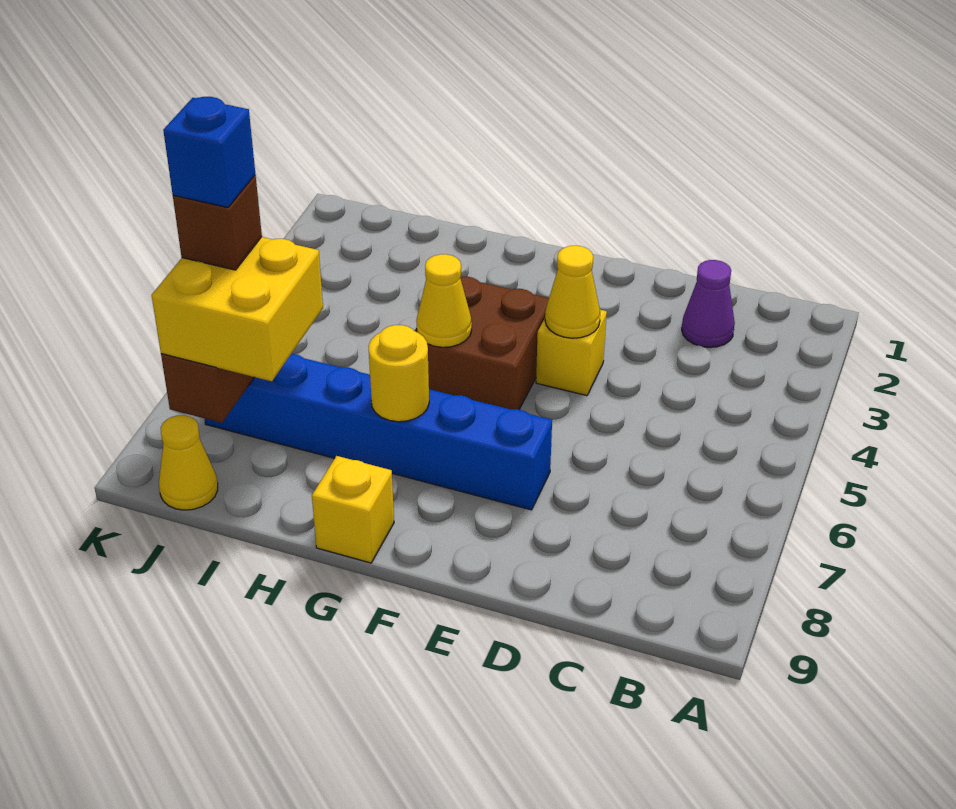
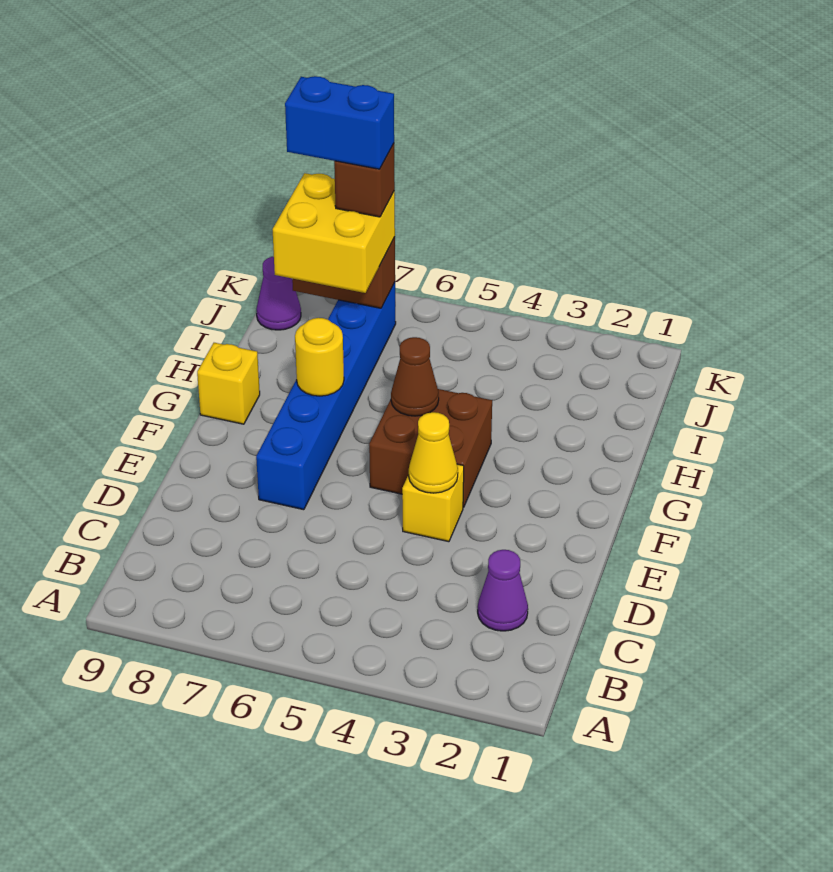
yellow 1x1 cone [416,254,472,347] -> brown 1x1 cone [391,337,439,416]
blue 1x1 brick [163,97,255,208] -> blue 1x2 brick [285,76,394,169]
yellow 1x1 cone [159,415,218,510] -> purple 1x1 cone [256,256,301,330]

